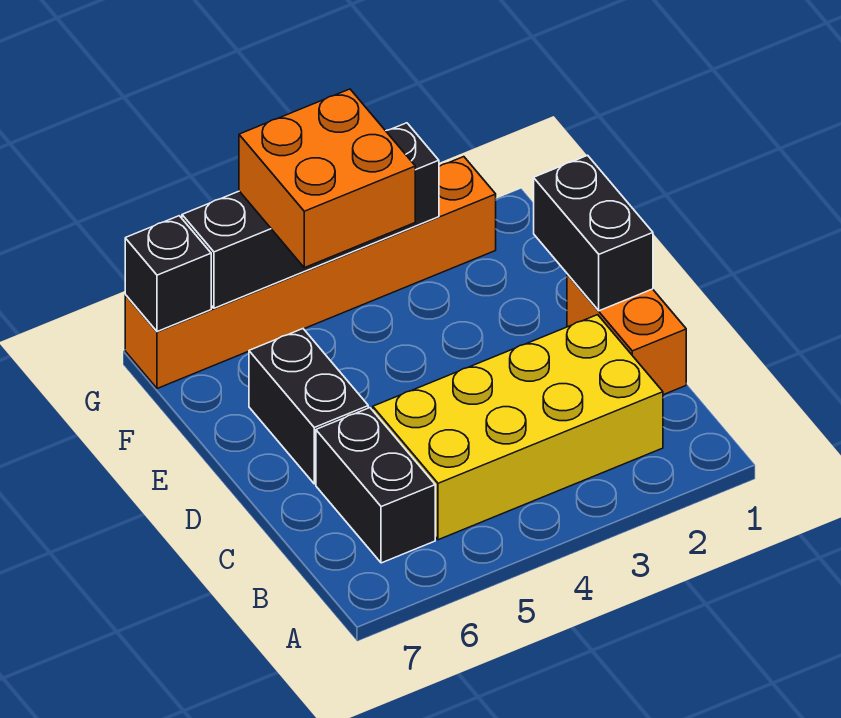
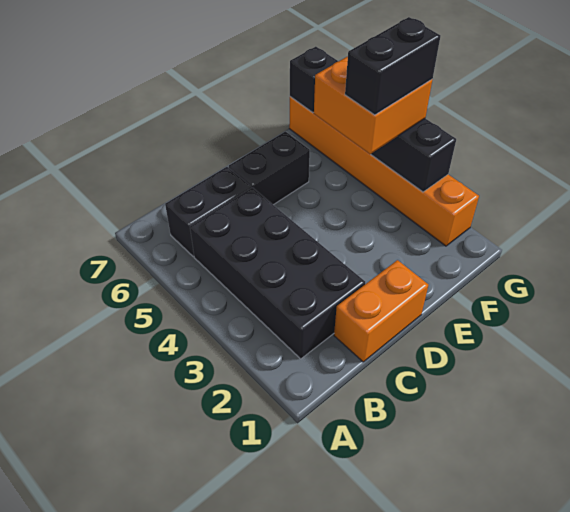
yellow 2x4 brick [373,315,663,540] -> black 2x4 brick [190,188,365,359]
black 1x2 brick [534,155,653,311] -> black 1x2 brick moved to [345,17,440,115]

